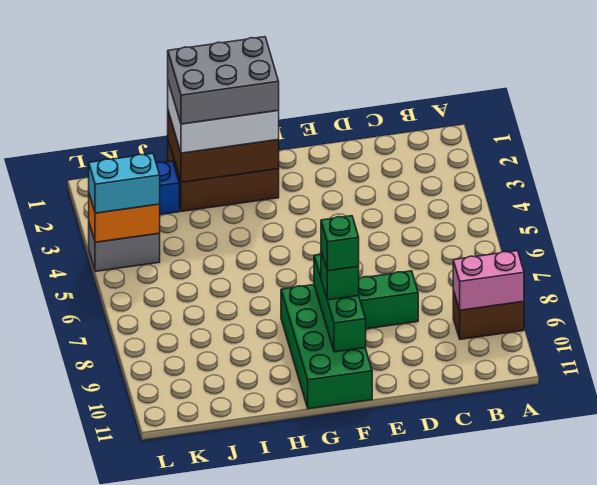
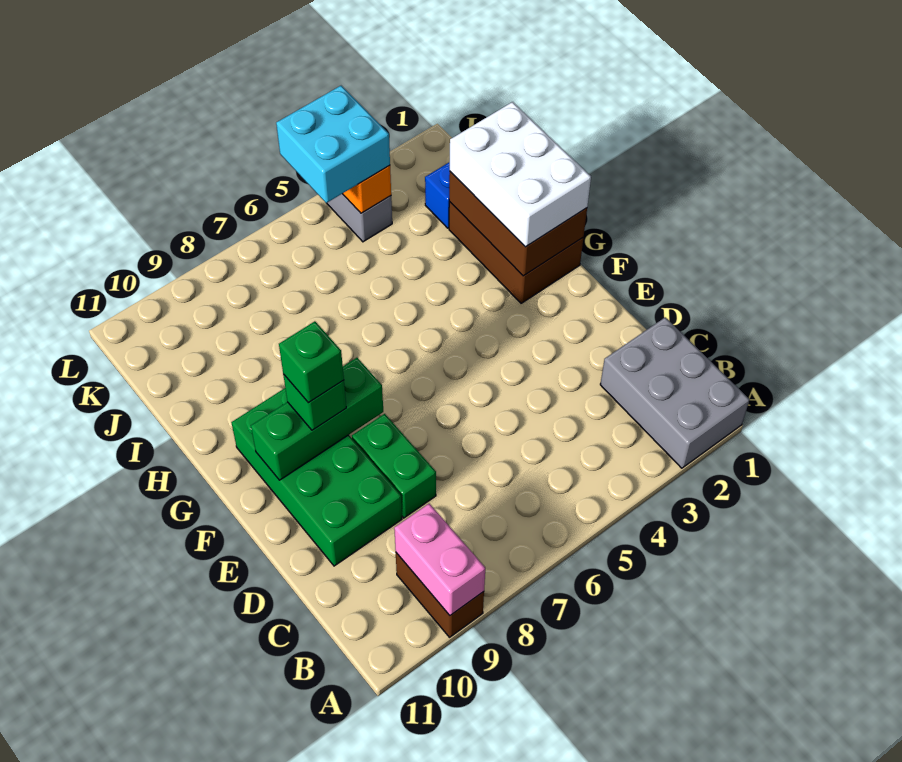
green 2x4 brick [281,285,372,409] -> green 2x4 brick turned to [231,388,402,566]
grey 2x3 brick [168,37,279,124] -> grey 2x3 brick moved to [600,317,750,468]
cyan 1x2 brick [89,153,160,213] -> cyan 2x2 brick [276,86,390,203]

